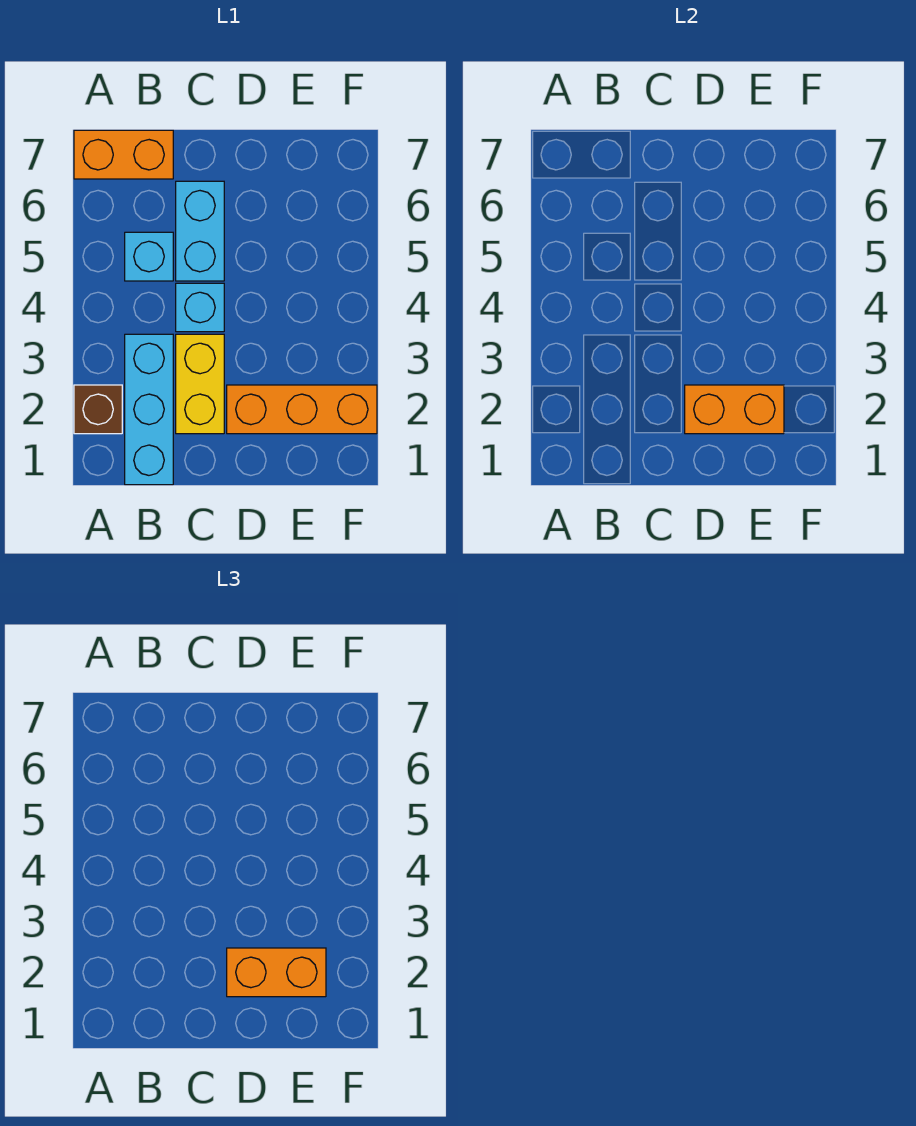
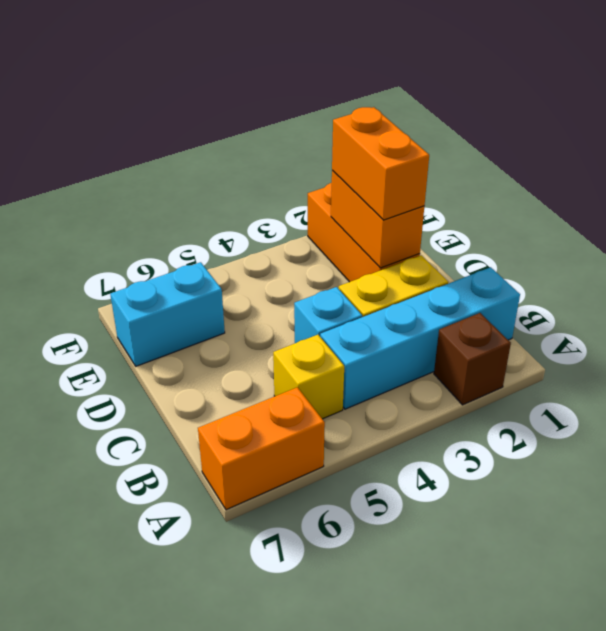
orange 1x2 brick [74,130,173,179] -> orange 1x2 brick turned to [198,387,325,510]
cyan 1x3 brick [125,334,173,485] -> cyan 1x4 brick [320,267,520,409]
cyan 1x1 brick [125,232,173,281] -> yellow 1x1 brick [273,335,344,419]
cyan 1x2 brick [176,181,224,281] -> cyan 1x2 brick moved to [110,262,225,366]

